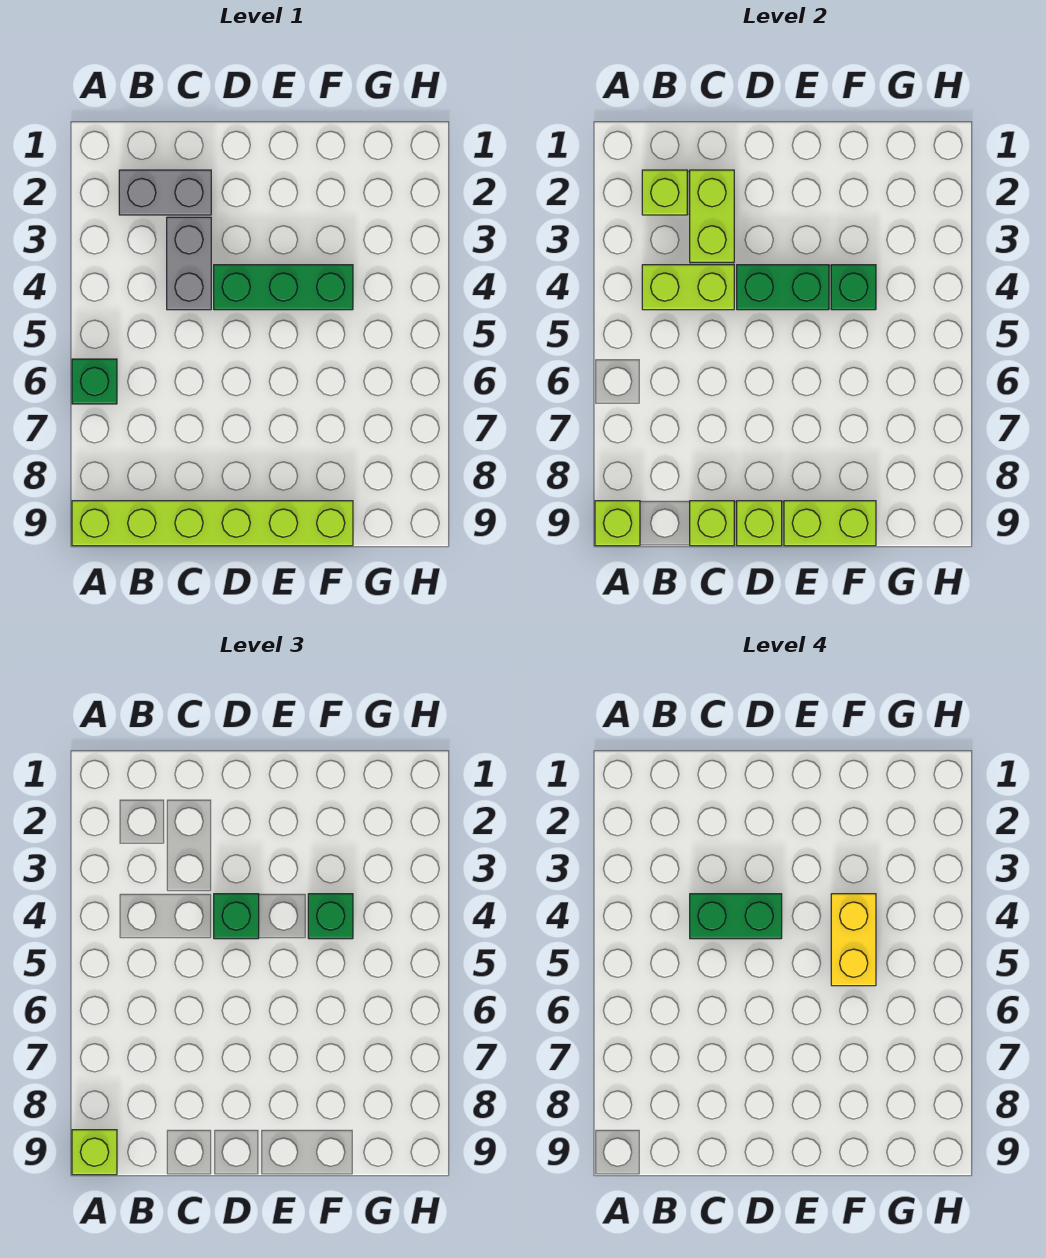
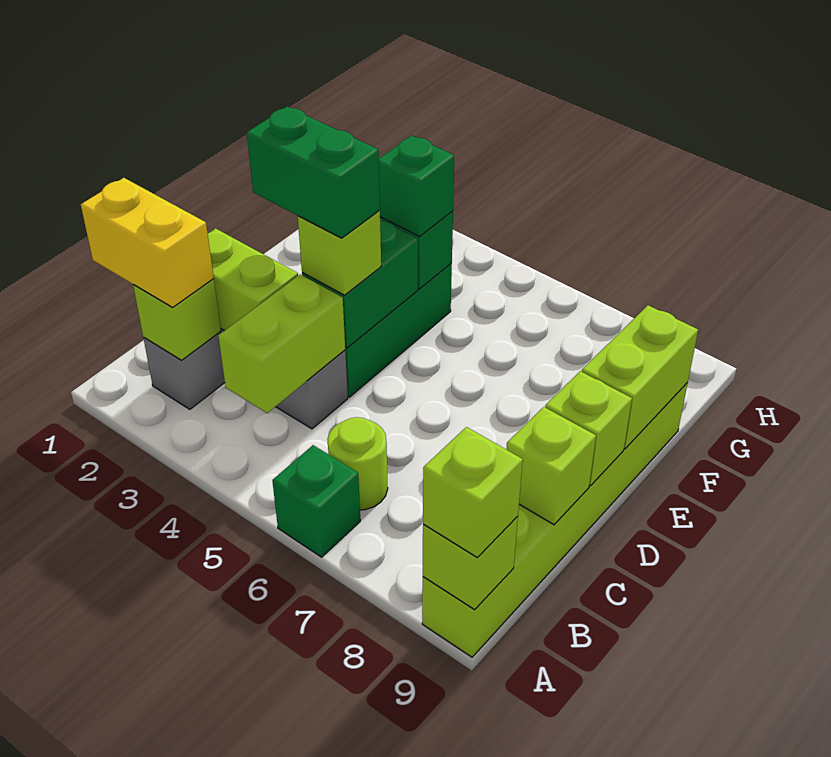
none -> lime 1x1 round brick [327,417,388,510]
green 1x2 brick [690,894,782,939] -> green 1x2 brick turned to [247,107,380,238]
green 1x1 brick [214,894,259,939] -> lime 1x1 brick [298,210,381,295]
yellow 1x2 brick [831,894,876,986] -> yellow 1x2 brick moved to [81,178,214,307]

